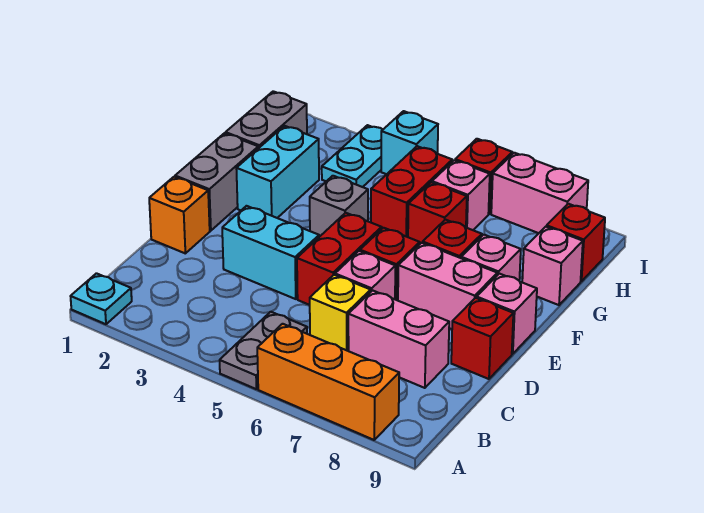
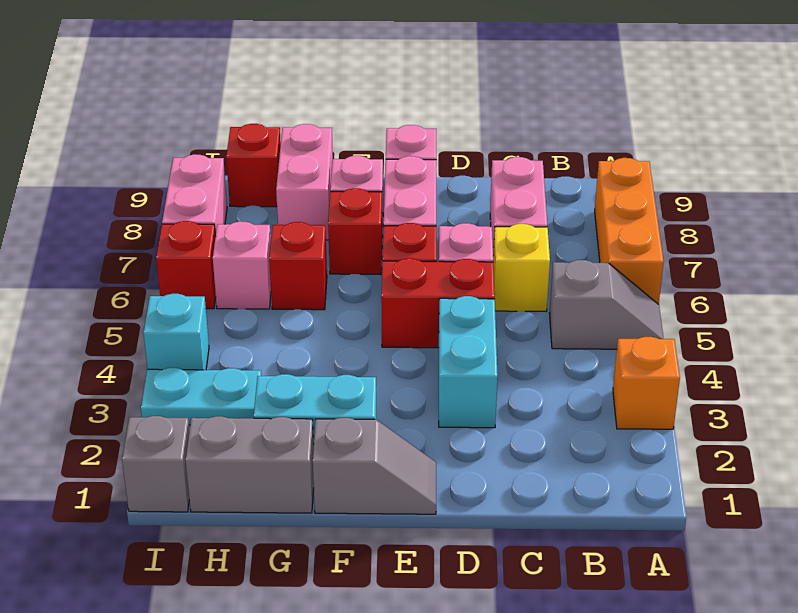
cyan 1x1 plate [71,273,132,324] -> none
grey 1x2 plate [220,312,307,389] -> grey 1x2 slope [549,260,664,349]
orange 1x1 brick [149,177,210,253] -> orange 1x1 brick moved to [613,337,680,429]
red 1x1 brick [451,298,513,379] -> none
grey 1x2 brick [175,133,258,231] -> grey 1x2 slope [313,418,436,514]
grey 1x1 brick [310,176,368,237] -> grey 1x1 brick moved to [122,416,189,512]
red 1x2 brick [371,146,452,237] -> none
pink 1x1 brick [522,227,583,305] -> pink 1x2 brick [276,124,333,240]

